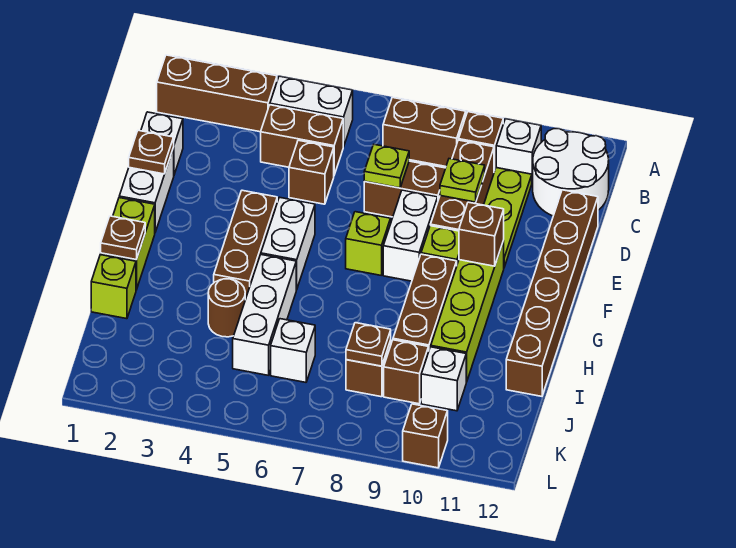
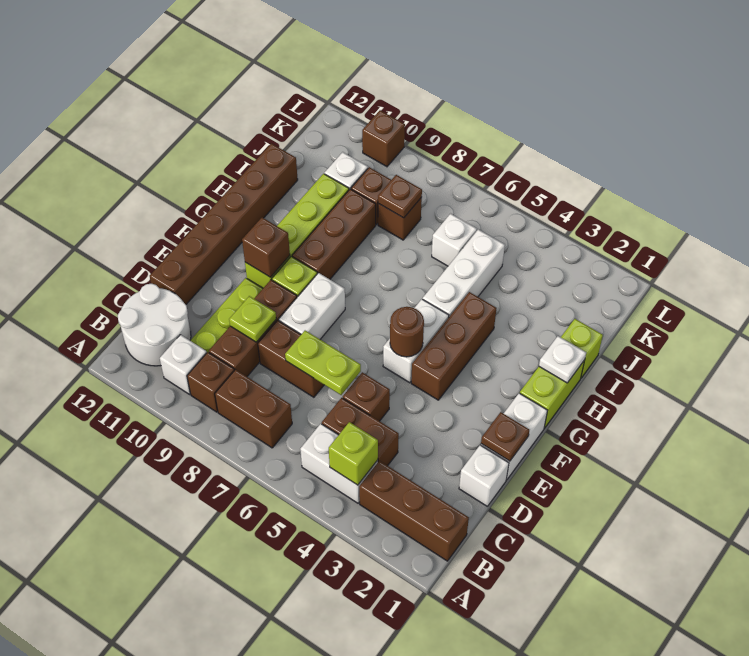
lime 1x1 plate [364,144,409,188] -> lime 1x2 plate [285,331,361,395]
lime 1x1 brick [346,212,391,275] -> lime 1x1 brick moved to [329,422,378,485]
brown 1x1 plate [101,216,145,260] -> white 1x1 plate [539,336,586,383]
brown 1x1 round brick [208,279,245,337] -> brown 1x1 round brick moved to [390,307,424,357]

